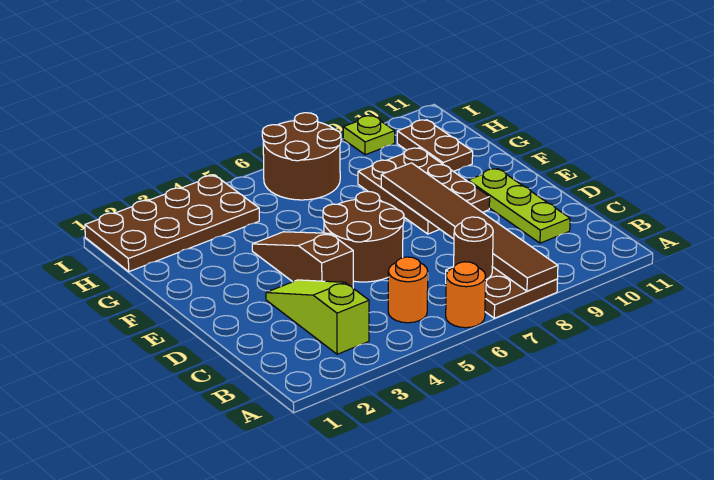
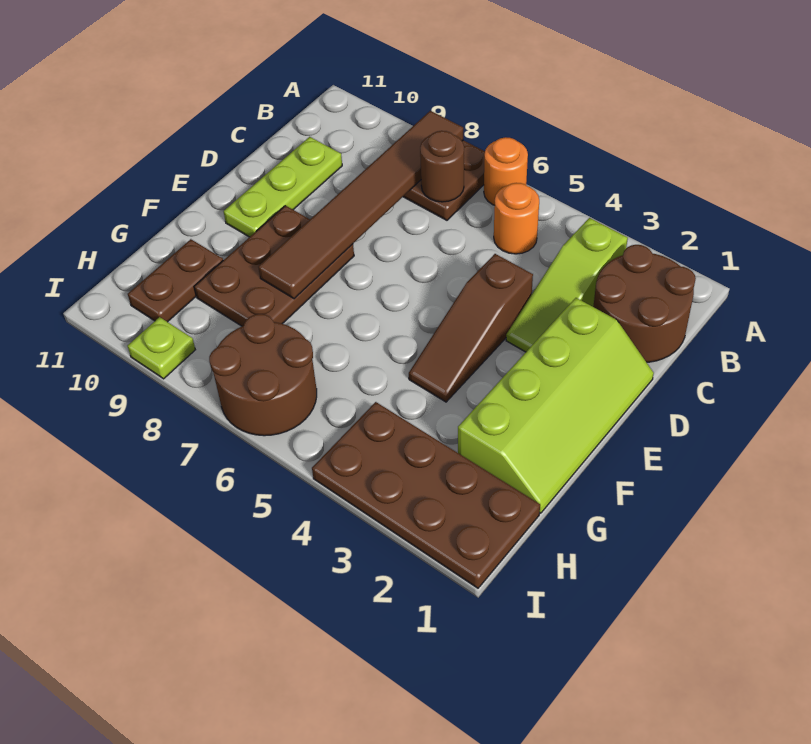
none -> lime 2x4 slope [458,298,654,513]
brown 2x2 round brick [323,191,404,282] -> brown 2x2 round brick moved to [593,245,696,362]

